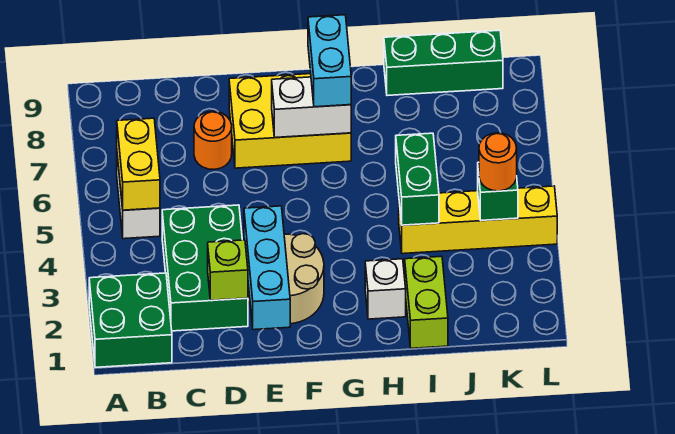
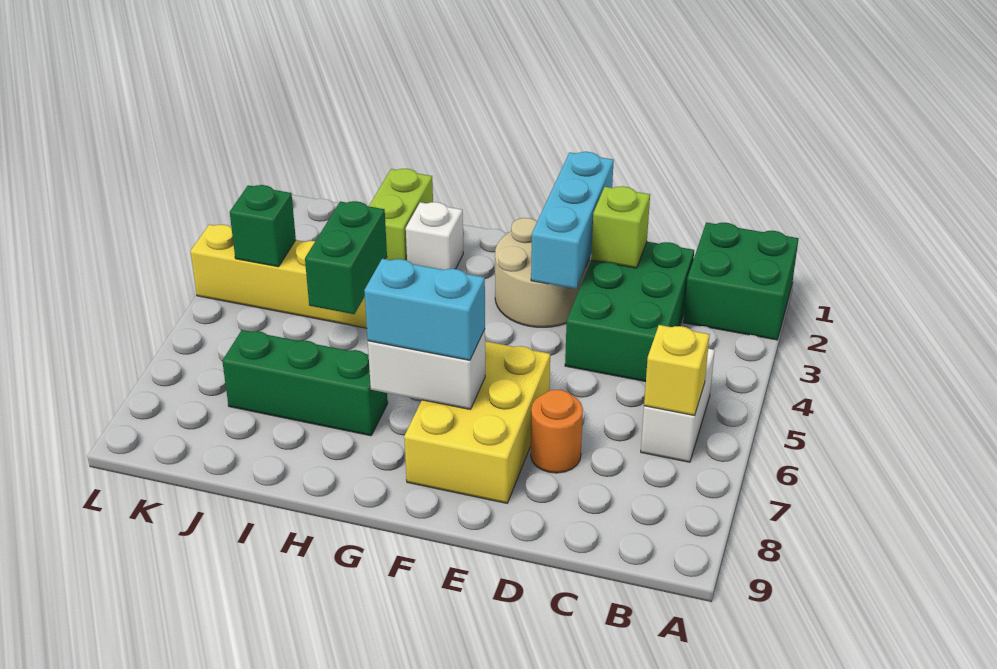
yellow 1x2 brick [117,118,160,210] -> yellow 1x1 brick [644,325,710,416]
yellow 2x3 brick [229,74,351,168] -> yellow 2x3 brick turned to [404,341,550,503]
cyan 1x2 brick [308,15,351,107] -> cyan 1x2 brick turned to [364,259,485,360]
green 1x3 brick [384,30,503,96] -> green 1x3 brick moved to [222,330,388,436]
orange 1x1 round brick [479,133,517,191] -> none

